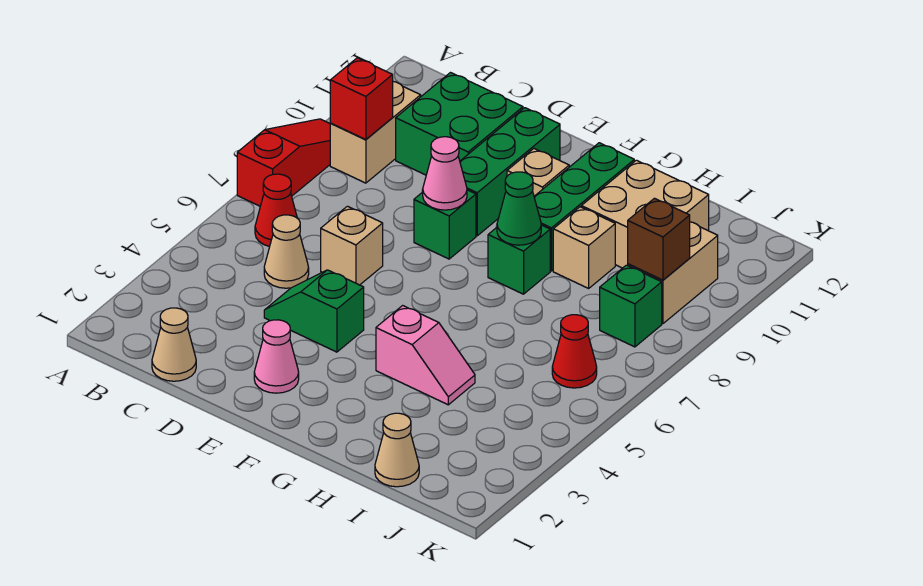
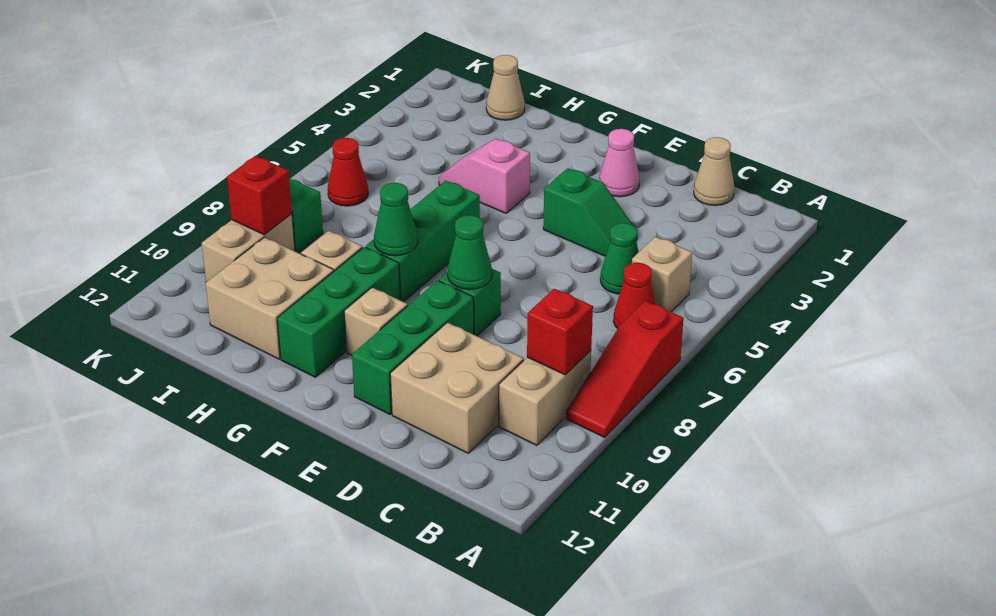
tan 1x1 cone [264,215,309,288] -> green 1x1 cone [600,223,639,294]
green 2x2 brick [396,73,523,175] -> tan 2x2 brick [390,323,524,453]
tan 1x1 brick [321,206,383,285] -> tan 1x1 brick moved to [632,237,692,312]
pink 1x1 cone [423,137,467,210] -> green 1x1 cone [448,215,492,289]
green 1x1 brick [488,225,550,294] -> green 1x3 brick [366,181,480,302]
brown 1x1 brick [628,198,690,280] -> red 1x1 brick [227,156,292,235]

